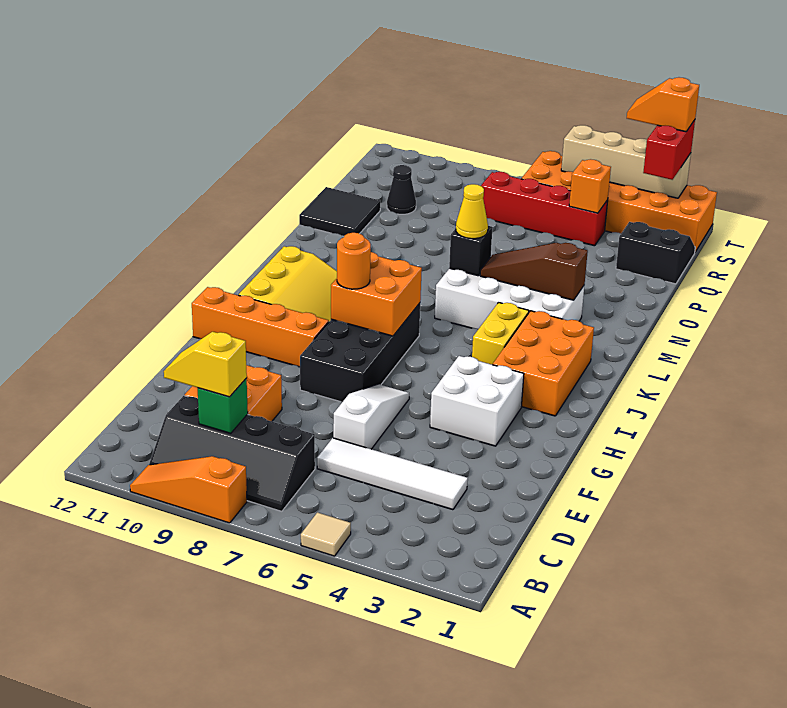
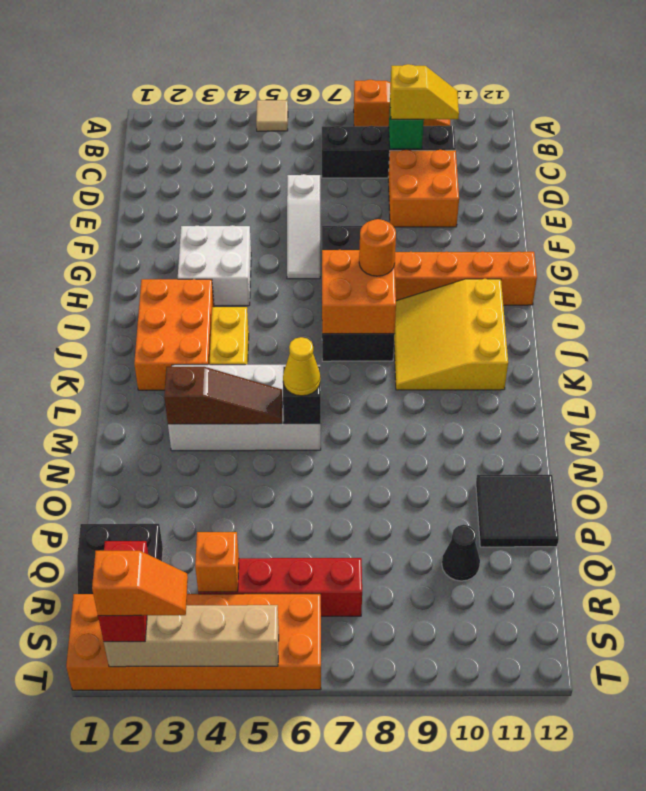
white 1x4 tile [317,438,468,510] -> none

